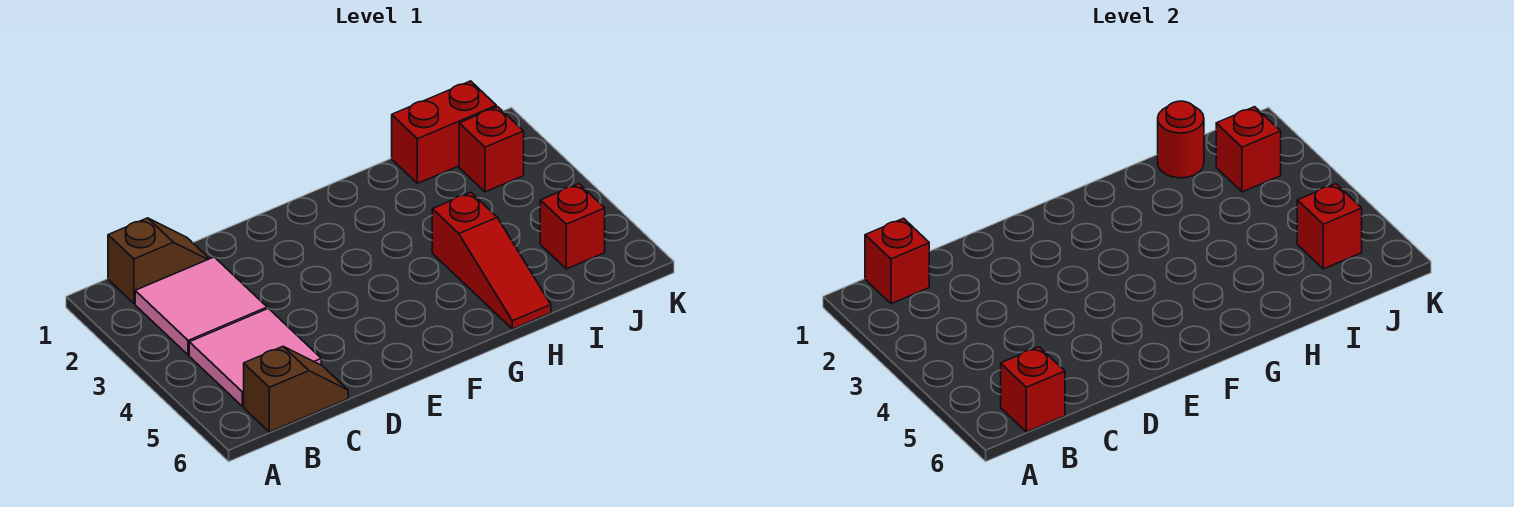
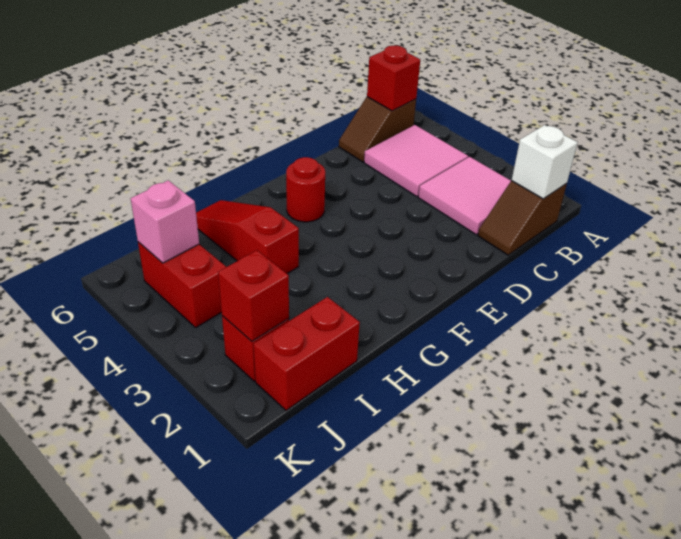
red 1x1 brick [865,218,929,304] -> white 1x1 brick [512,125,578,199]
red 1x1 round brick [1158,101,1204,178] -> red 1x1 round brick moved to [286,157,325,222]
red 1x1 brick [540,184,605,269] -> red 1x2 brick [138,242,226,328]
red 1x1 brick [1297,184,1362,269] -> pink 1x1 brick [131,180,199,263]

